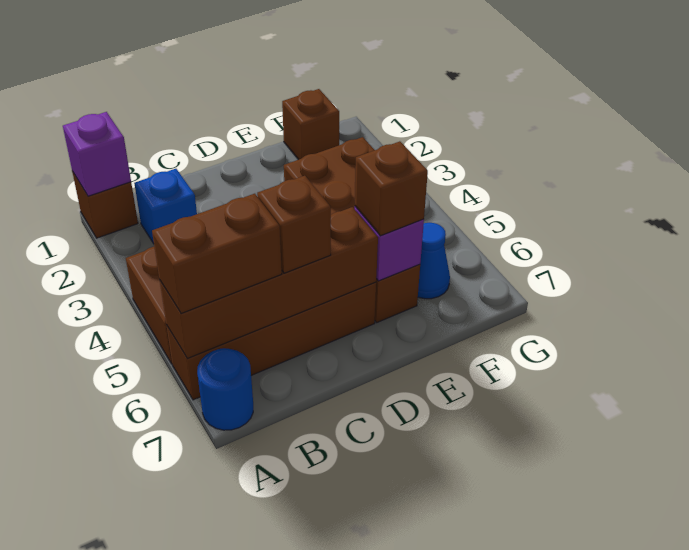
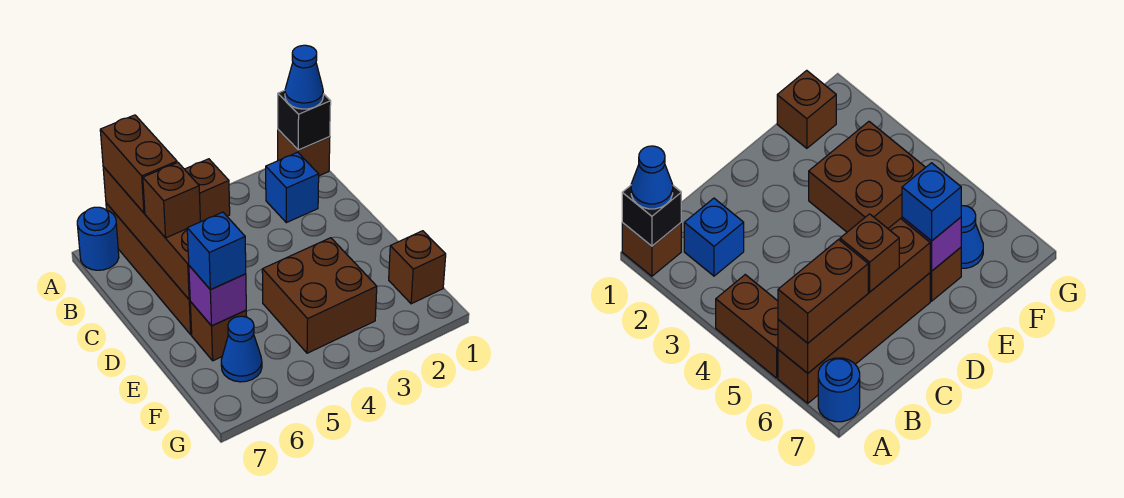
purple 1x1 brick [63,112,131,196] -> black 1x1 brick [278,90,331,150]
none -> blue 1x1 cone [285,45,323,109]
brown 1x1 brick [355,141,428,236] -> blue 1x1 brick [187,212,246,290]

